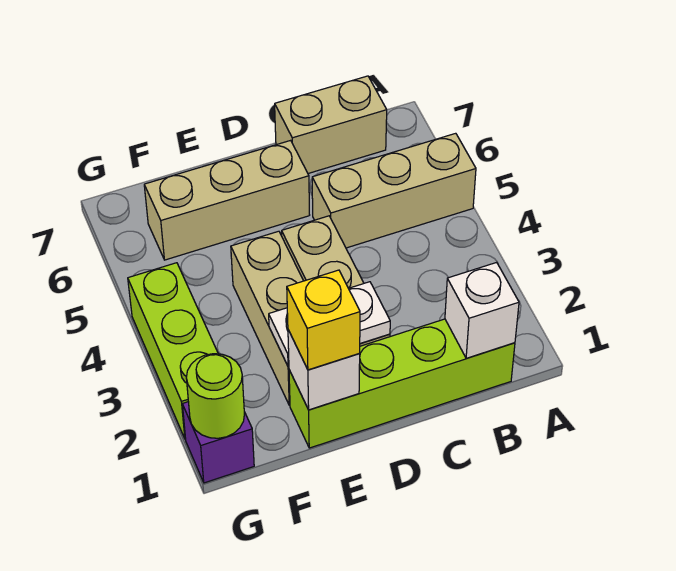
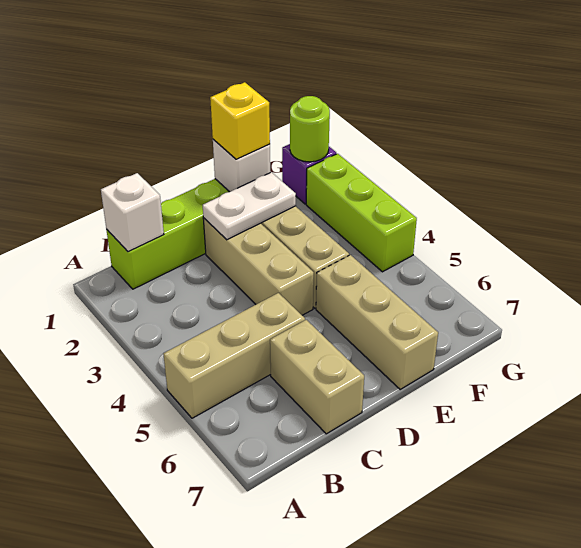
tan 1x2 brick [275,76,387,173] -> tan 1x2 brick turned to [270,320,364,434]
tan 1x3 brick [144,140,309,260] -> tan 1x3 brick turned to [316,255,438,389]

